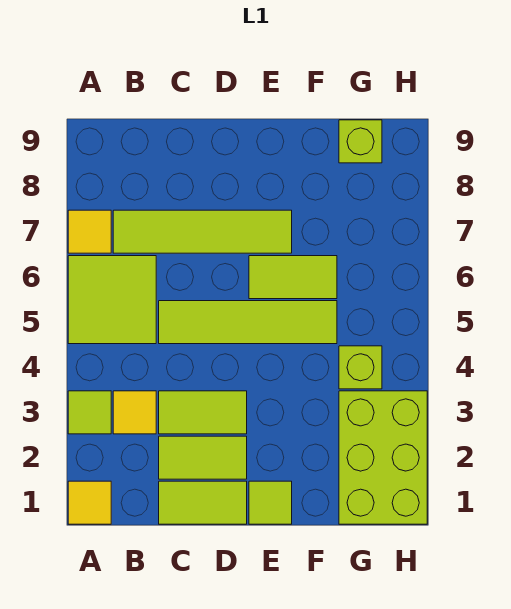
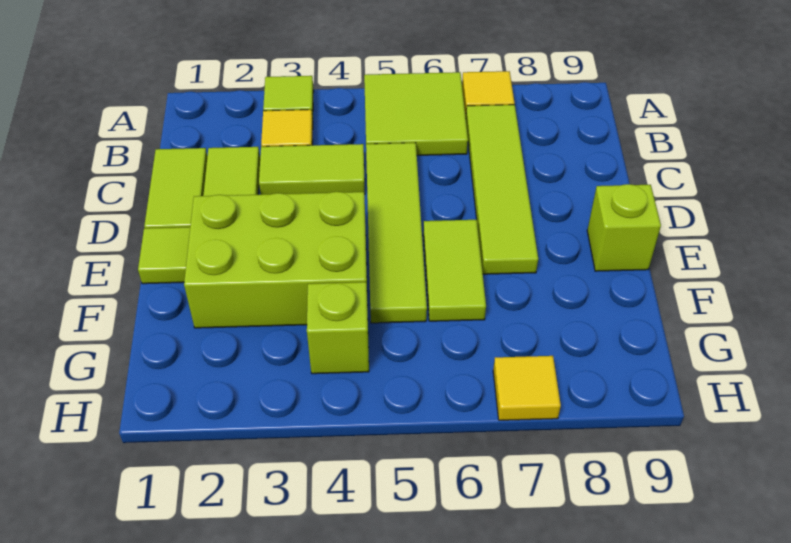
yellow 1x1 tile [68,481,111,524] -> yellow 1x1 tile moved to [493,356,561,420]
lime 1x2 tile [159,391,247,434] -> lime 1x2 tile turned to [259,144,365,195]
lime 2x3 brick [339,391,427,524] -> lime 2x3 brick moved to [184,192,368,328]
lime 1x1 brick [339,120,382,163] -> lime 1x1 brick moved to [587,184,661,271]

